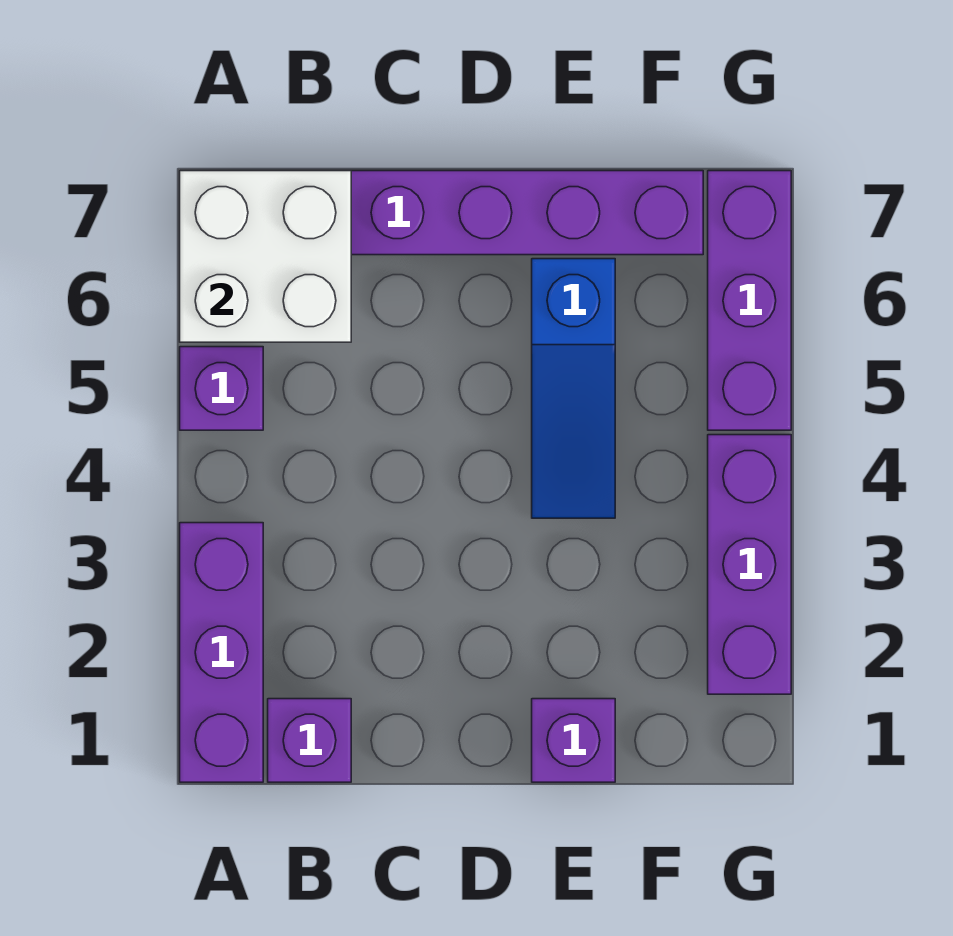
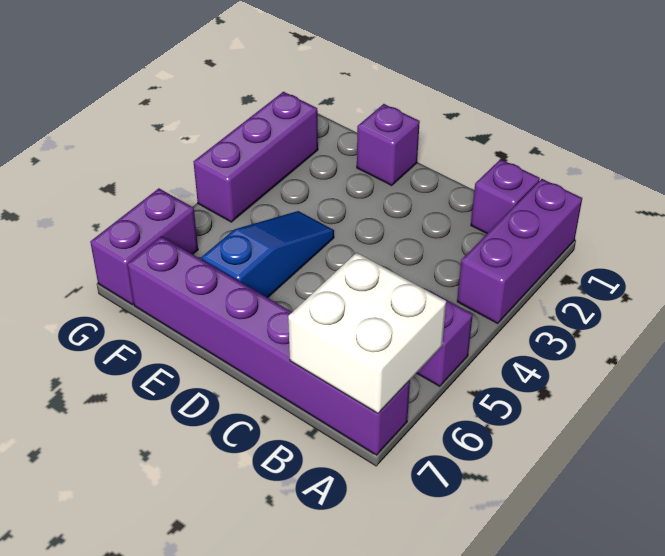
purple 1x3 brick [708,171,791,430] -> purple 1x2 brick [90,188,198,305]

